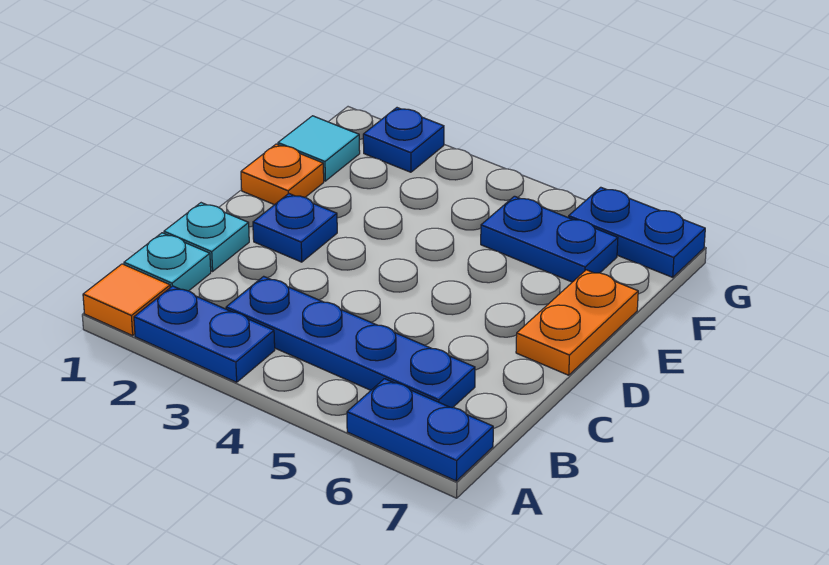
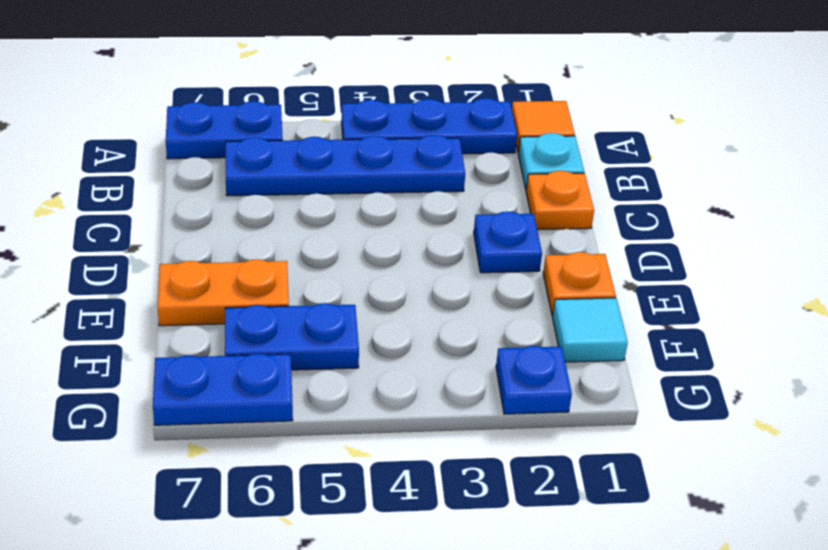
blue 1x2 plate [134,286,275,382] -> blue 1x3 plate [341,98,517,154]
cyan 1x1 plate [164,203,249,271] -> orange 1x1 plate [526,171,594,230]
orange 1x2 plate [516,270,638,375] -> orange 1x2 plate turned to [158,259,289,326]

